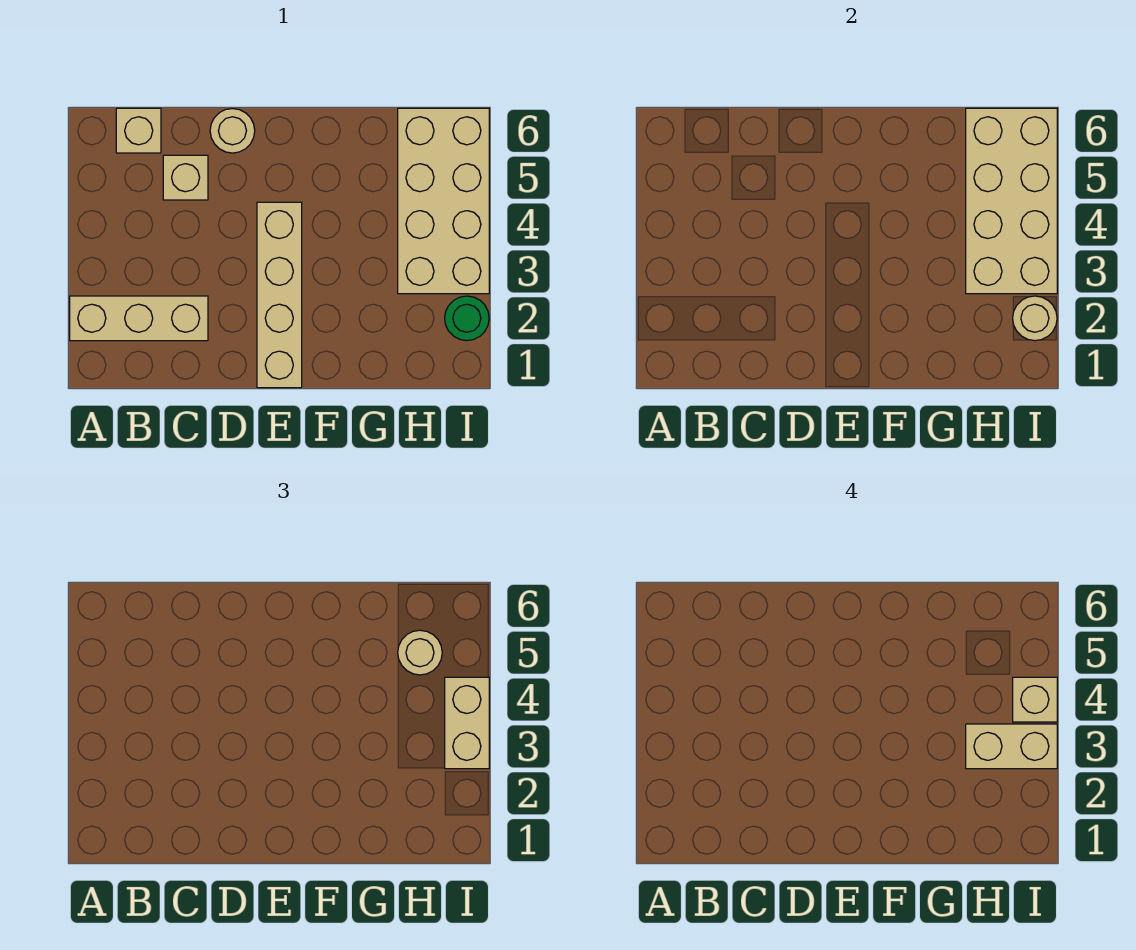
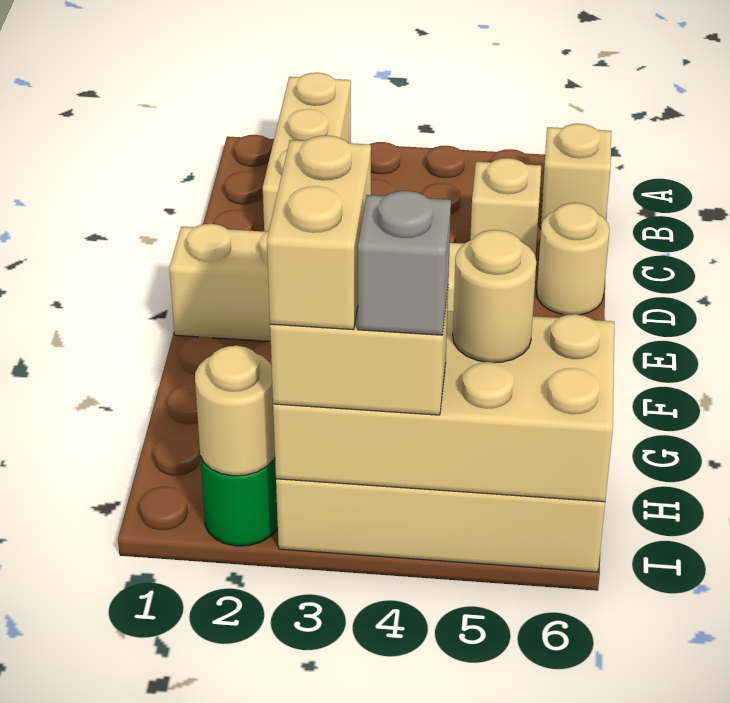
tan 1x1 brick [1013,677,1057,722] -> grey 1x1 brick [358,191,451,335]

